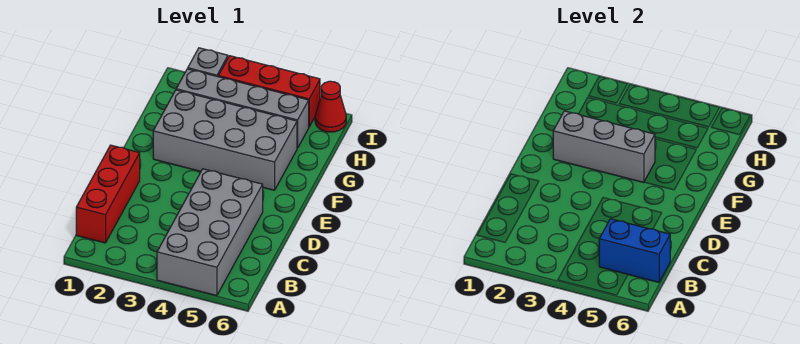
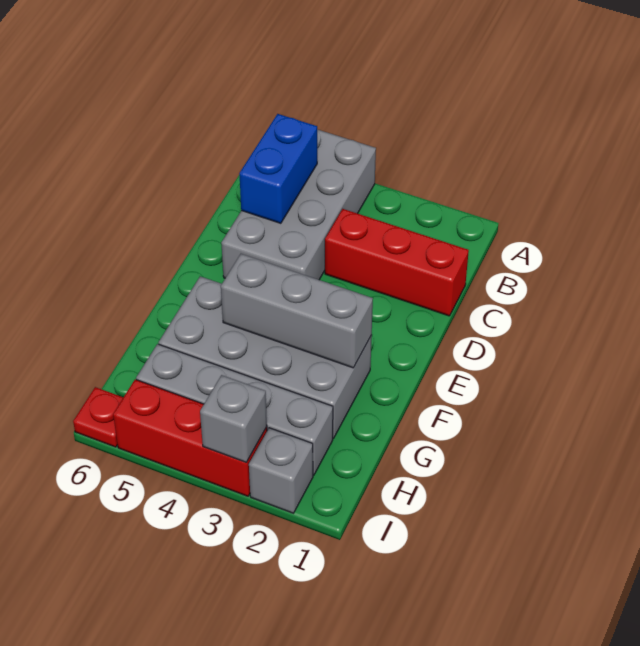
red 1x3 brick [76,145,140,243] -> red 1x3 brick turned to [325,209,469,316]
blue 1x2 brick [599,219,670,282] -> blue 1x2 brick turned to [239,114,317,223]
none -> grey 1x1 brick [200,375,267,462]
red 1x1 cone [315,81,346,132] -> red 1x1 plate [73,387,123,447]

